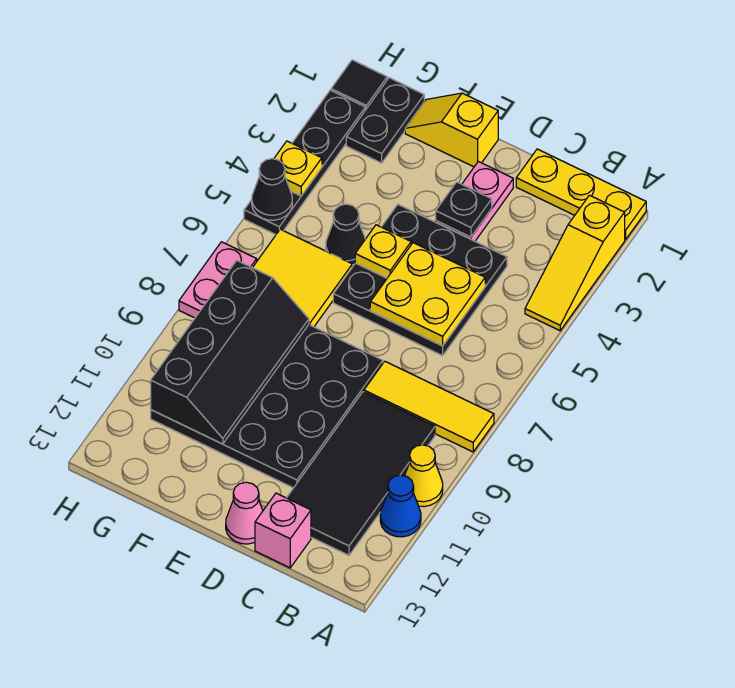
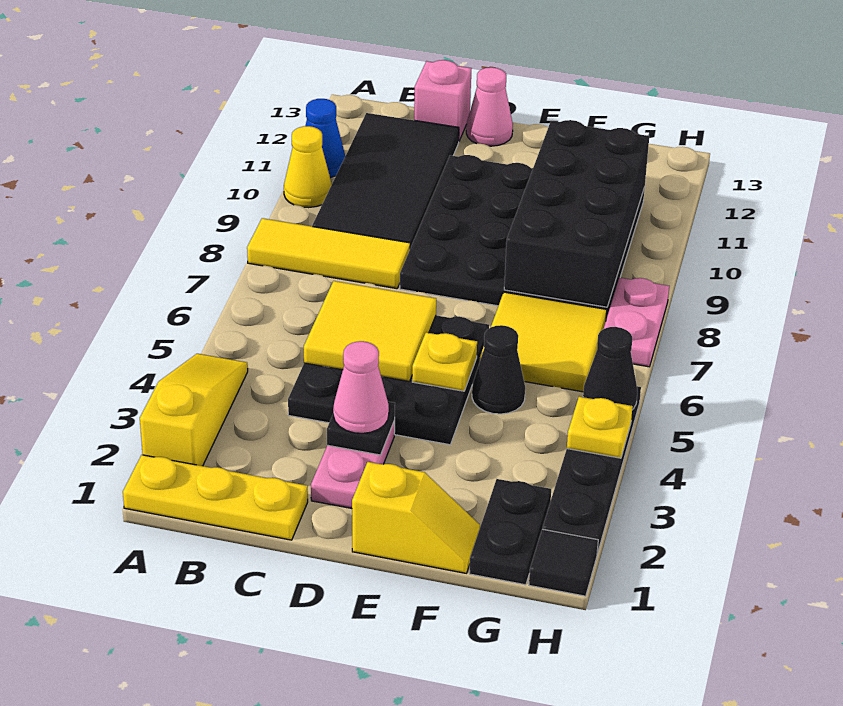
yellow 2x2 plate [370,243,485,346] -> yellow 2x2 tile [304,281,436,381]
none -> pink 1x1 cone [333,341,389,433]
black 2x4 slope [151,261,309,444] -> black 2x4 brick [504,120,649,307]

